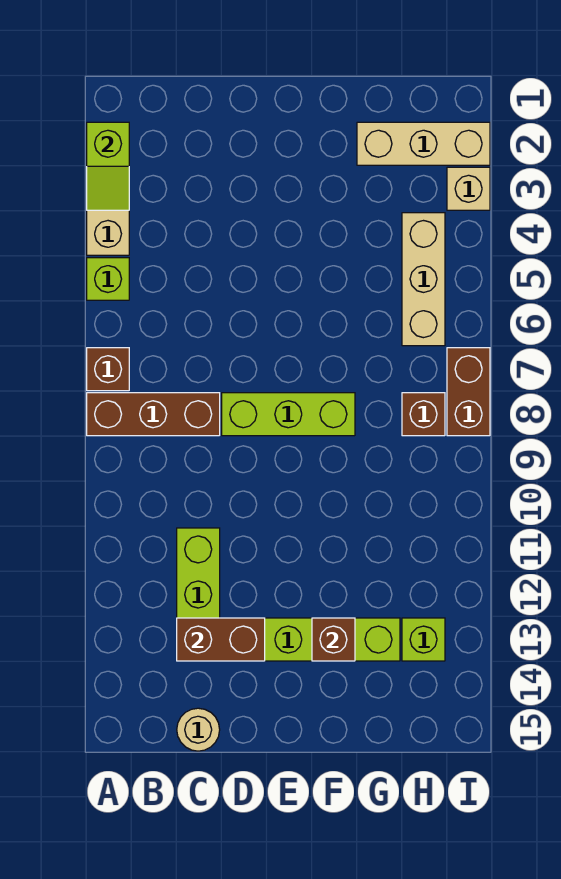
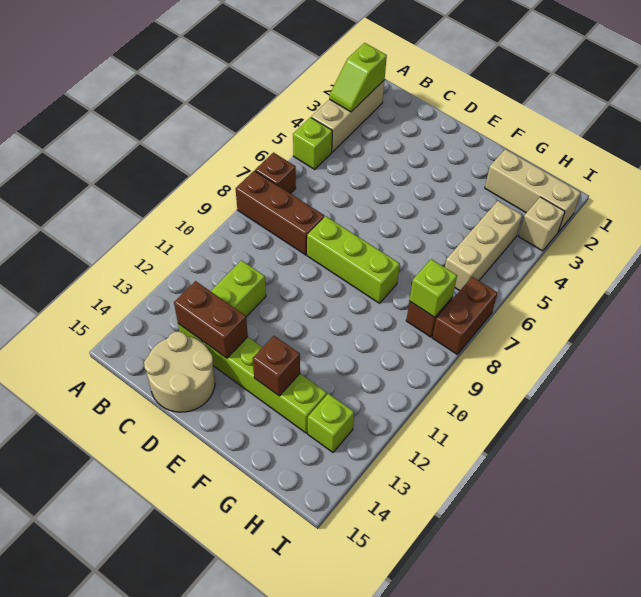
tan 1x1 round brick [177,708,220,751] -> tan 2x2 round brick [144,332,215,412]
none -> lime 1x1 brick [409,259,457,317]

